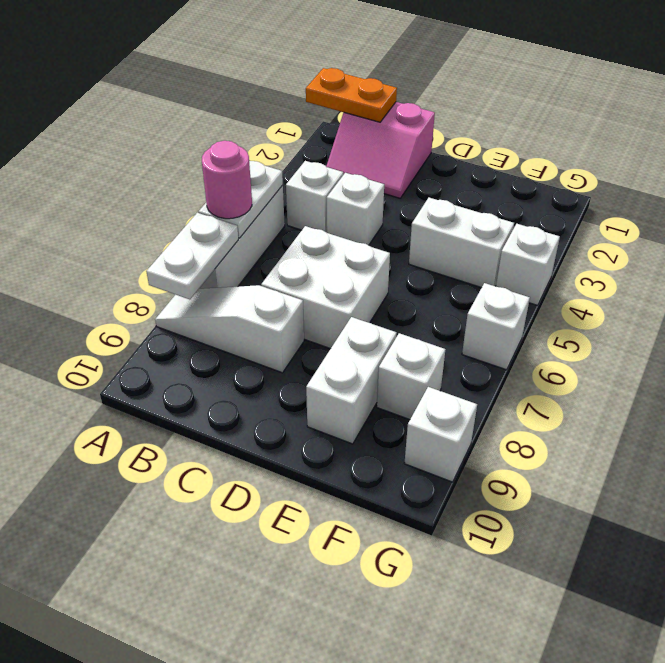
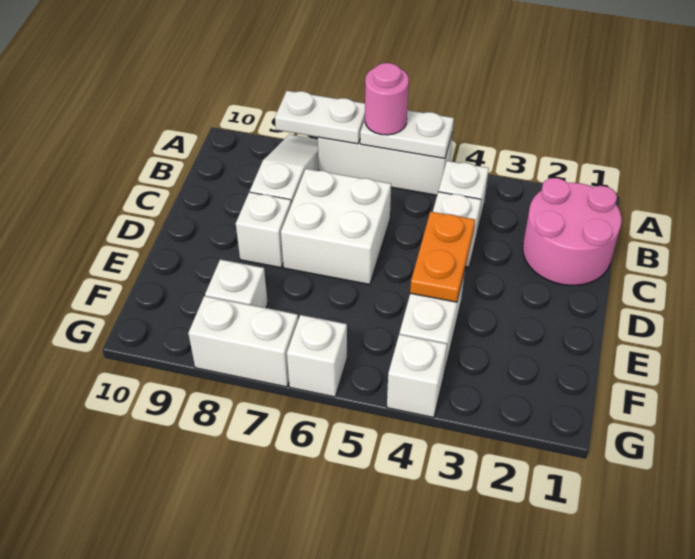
orange 1x2 plate [306,68,397,122] -> orange 1x2 plate moved to [410,212,475,302]
pink 2x2 slope [326,102,435,198] -> pink 2x2 round brick [523,178,622,285]
white 1x2 brick [306,317,397,444] -> white 1x2 brick moved to [188,296,298,387]
white 1x1 brick [404,387,477,482] -> white 1x1 brick moved to [236,192,291,268]

